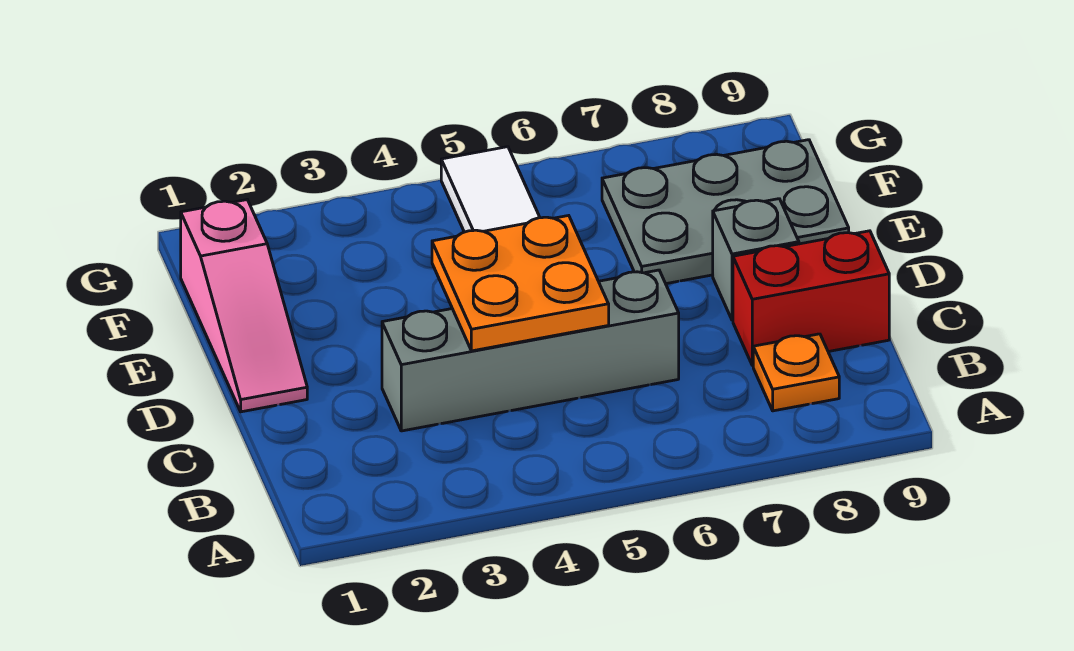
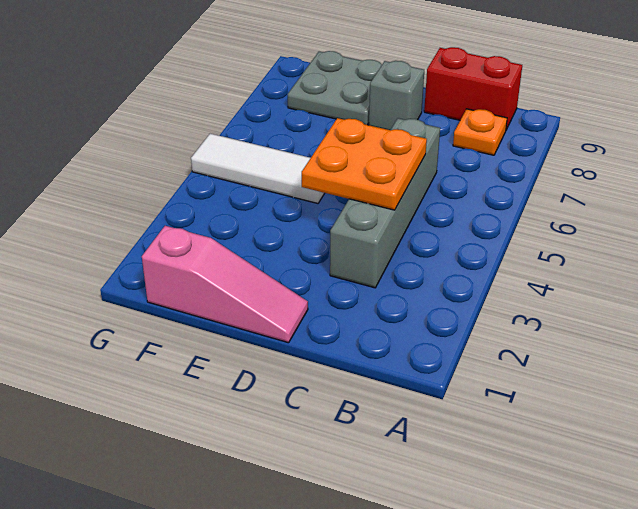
red 1x2 brick [733,231,889,366] -> red 1x2 brick turned to [424,47,522,130]
grey 2x3 plate [602,140,849,284] -> grey 2x2 plate [288,51,382,125]

